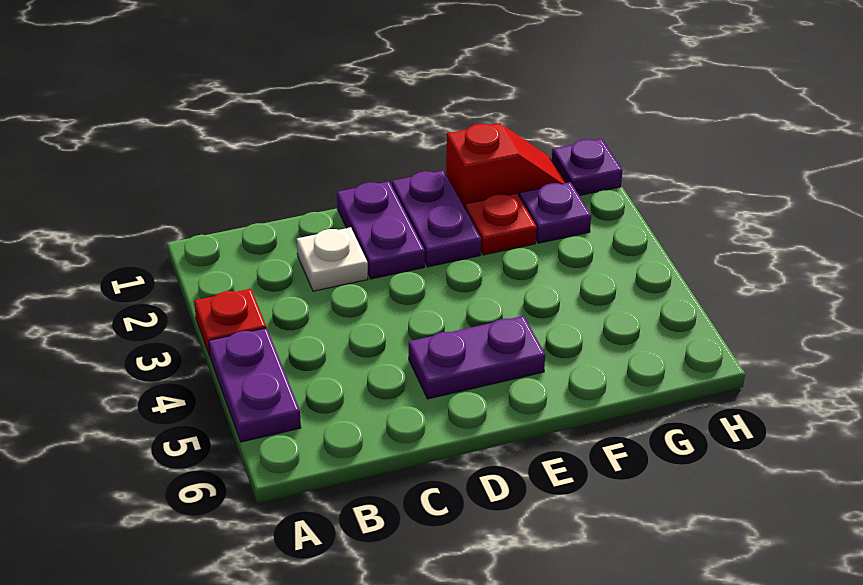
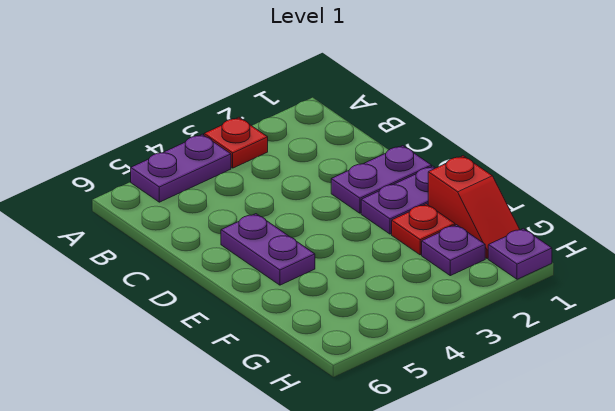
white 1x1 plate [297,227,368,291] -> none

